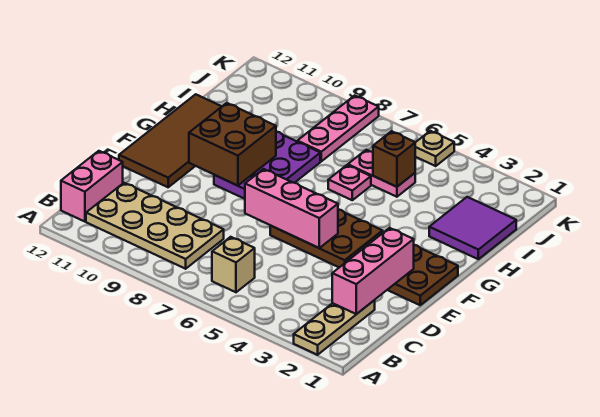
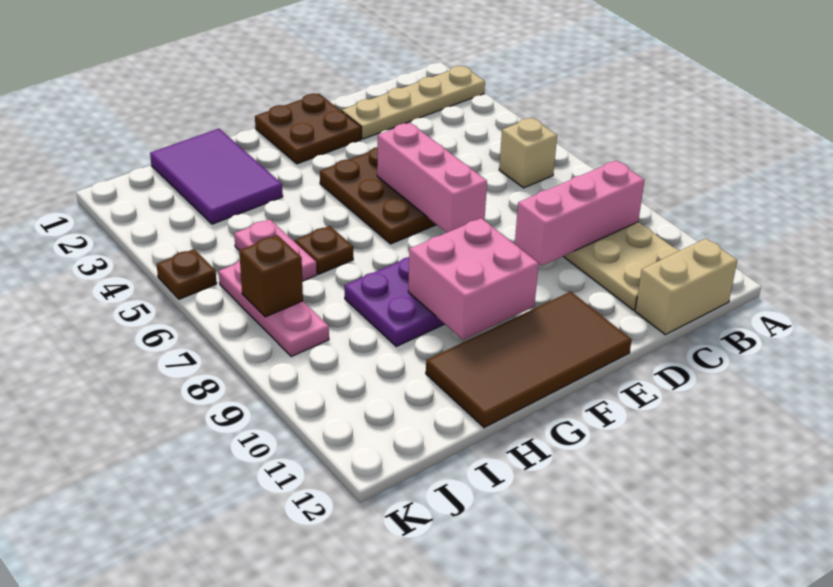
tan 1x3 plate [294,300,375,355] -> tan 1x4 plate [342,66,485,139]
pink 1x2 brick [61,151,123,222] -> tan 1x2 brick [635,238,737,335]
pink 1x3 brick [332,228,414,314] -> pink 1x3 brick moved to [515,161,644,266]
brown 2x2 brick [189,103,276,186] -> pink 2x2 brick [408,218,539,340]
purple 2x2 tile [429,197,516,259] -> purple 2x3 tile [150,129,283,224]
pink 1x1 plate [328,165,371,200] -> brown 1x1 plate [295,226,353,274]
brown 1x1 brick [373,131,415,187] -> brown 1x1 brick moved to [239,235,303,317]
pink 1x3 plate [297,95,379,161] -> pink 1x3 plate turned to [219,261,329,357]
tan 1x1 plate [415,131,454,166] -> brown 1x1 plate [157,249,217,299]

